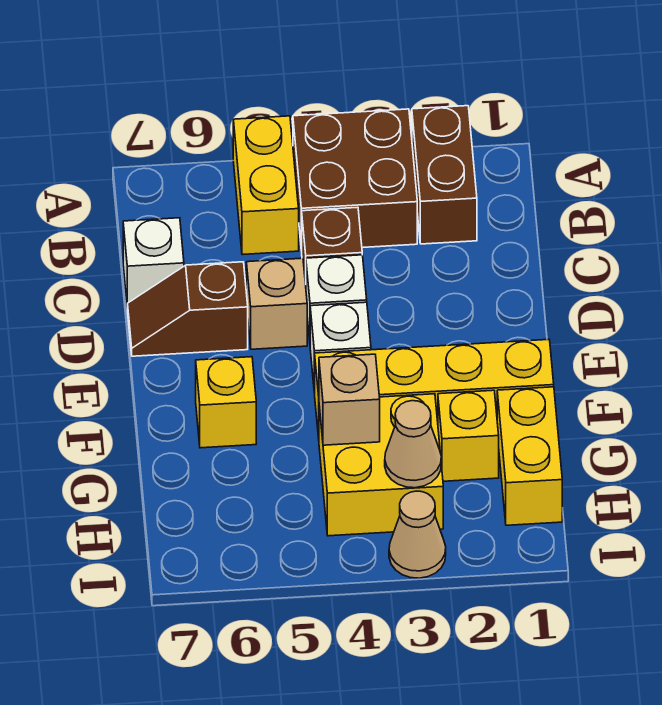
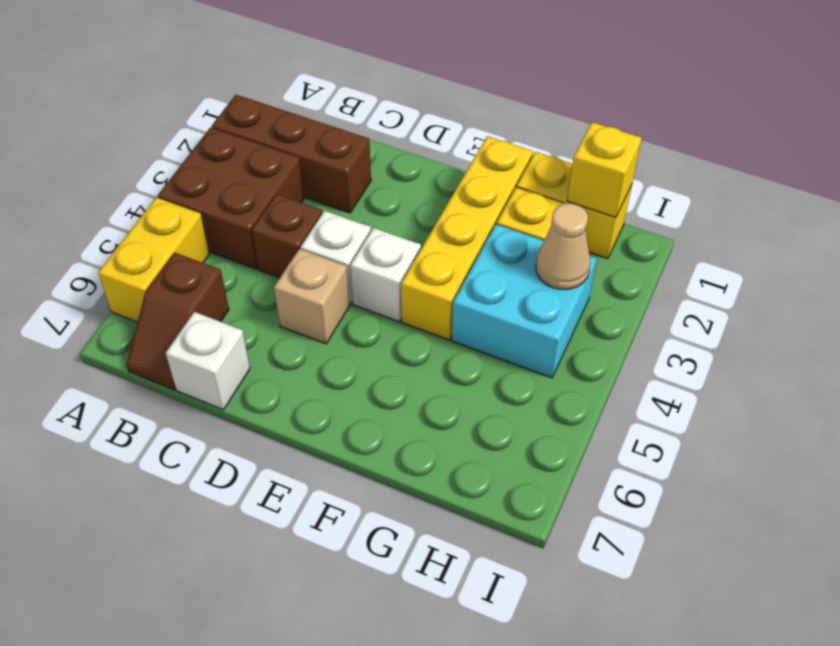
brown 1x2 brick [412,106,477,244] -> brown 1x3 brick [212,95,371,213]
yellow 1x2 brick [233,116,299,255] -> yellow 1x2 brick turned to [98,197,209,322]
brown 1x2 slope [128,262,248,356] -> brown 1x2 slope moved to [126,253,229,390]
yellow 1x1 brick [196,357,256,448] -> yellow 1x1 brick moved to [567,122,642,217]
yellow 2x2 brick [319,394,443,536] -> cyan 2x2 brick [452,224,596,378]
tan 1x1 brick [319,354,380,445] -> none
tan 1x1 cone [389,491,446,578] -> none

